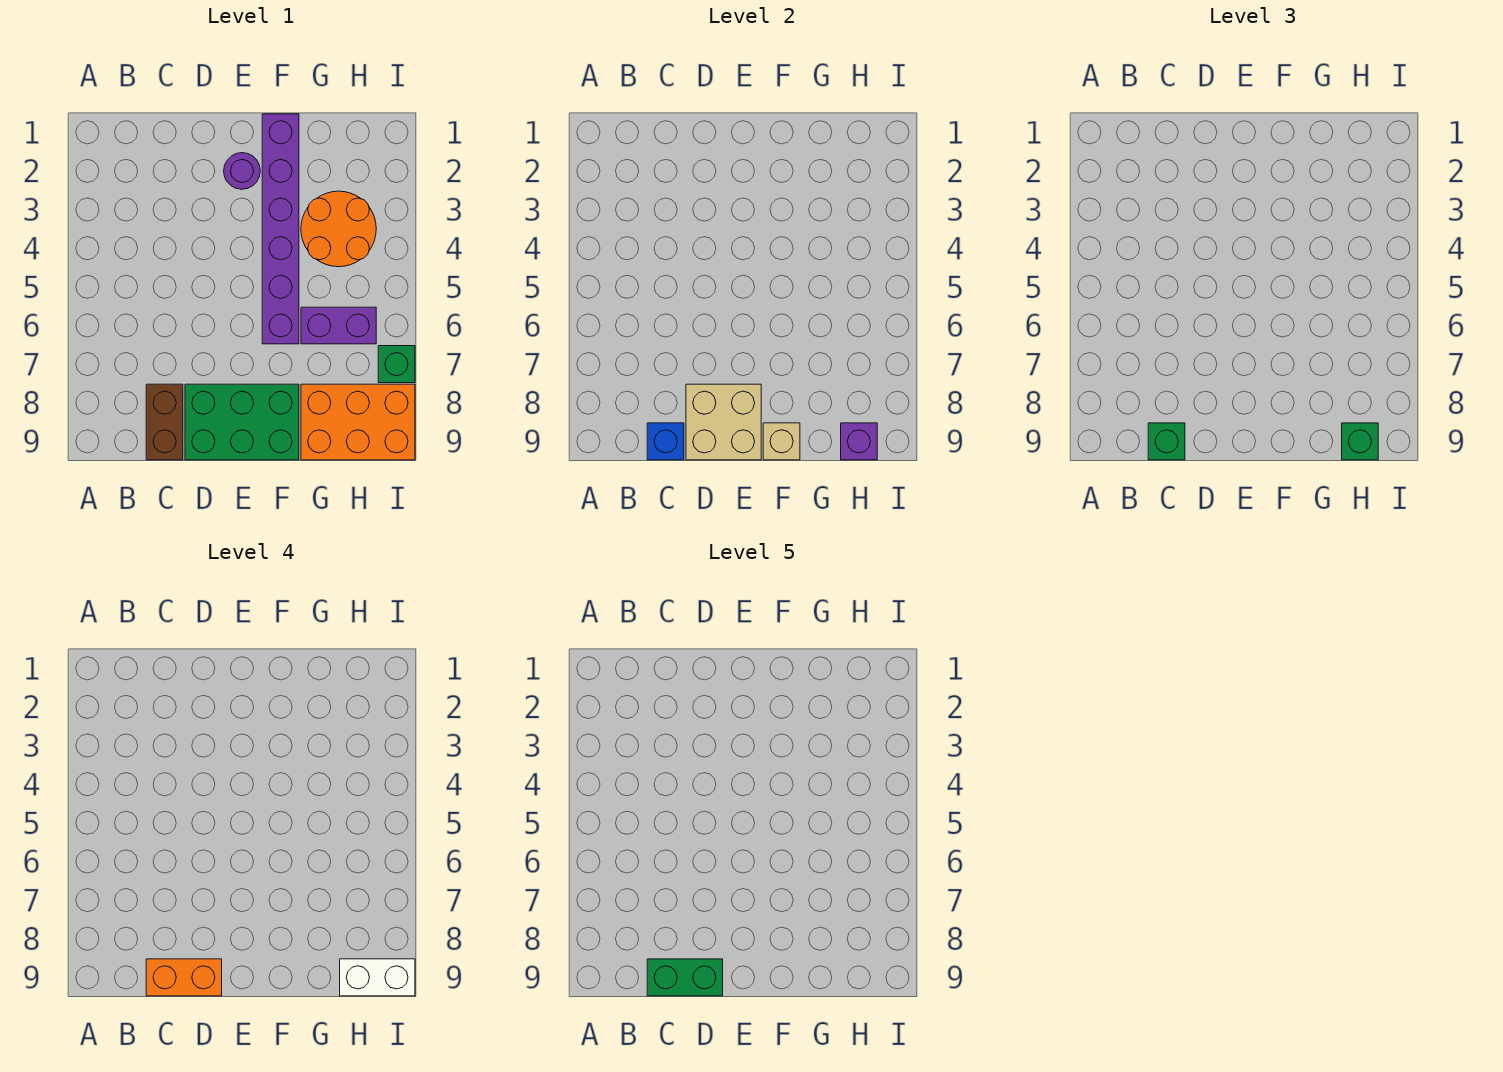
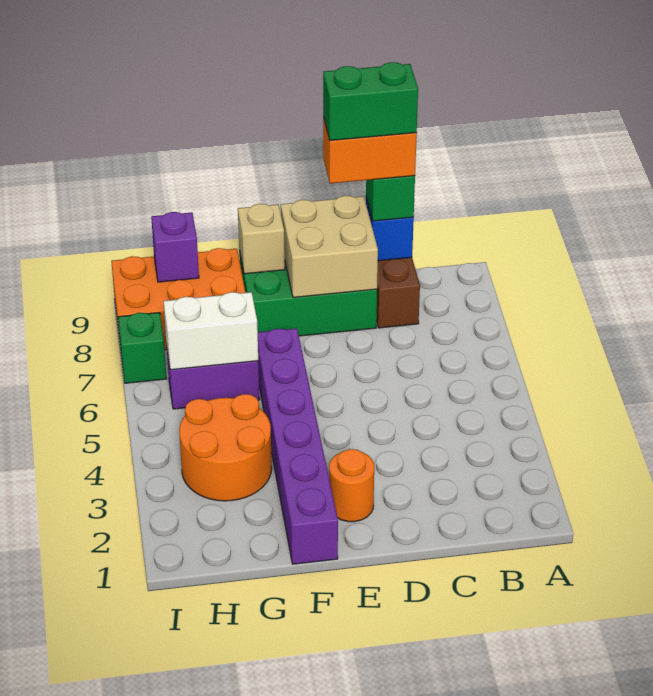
purple 1x1 round brick [224,153,260,189] -> orange 1x1 round brick [329,449,374,522]
green 1x1 brick [1342,423,1378,460] -> none
white 1x2 brick [340,959,415,996] -> white 1x2 brick moved to [164,292,258,370]

